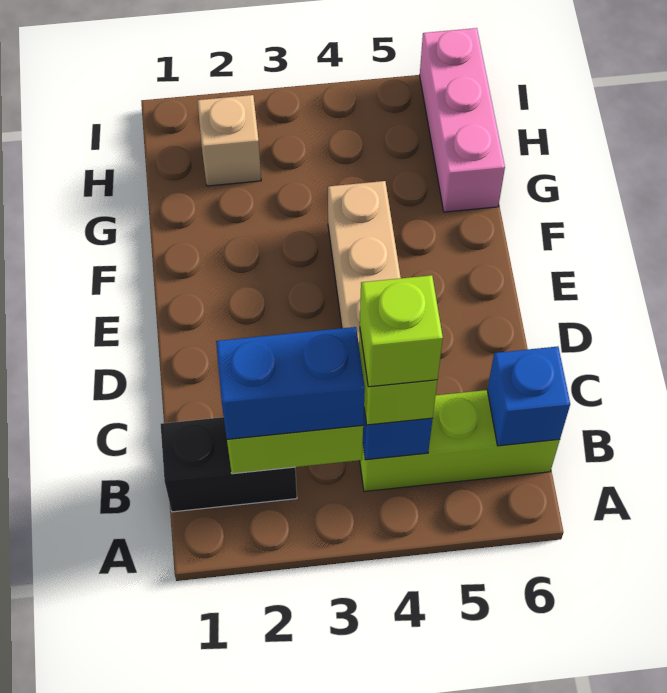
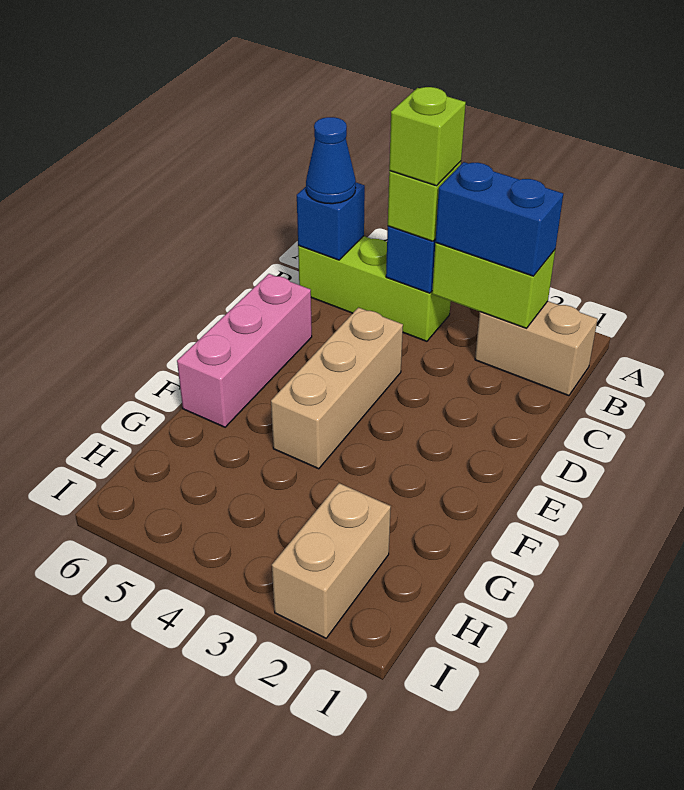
black 1x2 brick [161,417,297,512] -> tan 1x2 brick [475,301,598,396]
none -> blue 1x1 cone [306,117,356,204]
pink 1x3 brick [420,28,505,212] -> pink 1x3 brick moved to [177,274,312,427]
tan 1x1 brick [197,95,261,186] -> tan 1x2 brick [272,483,391,638]

